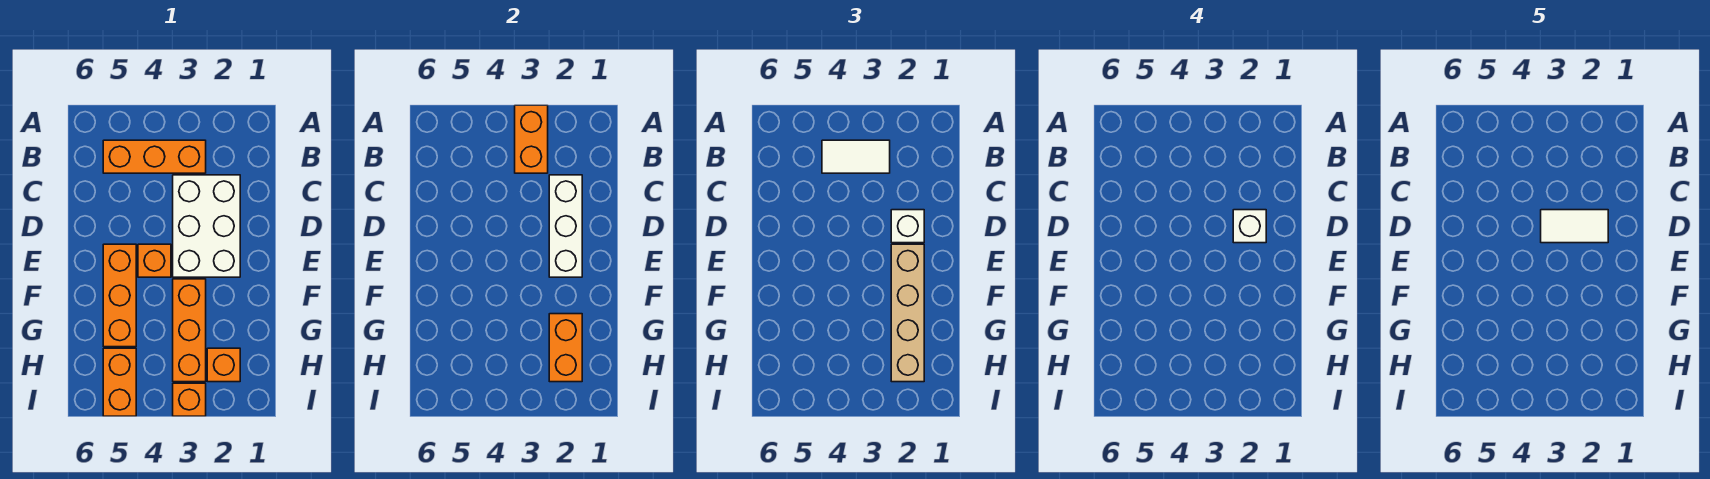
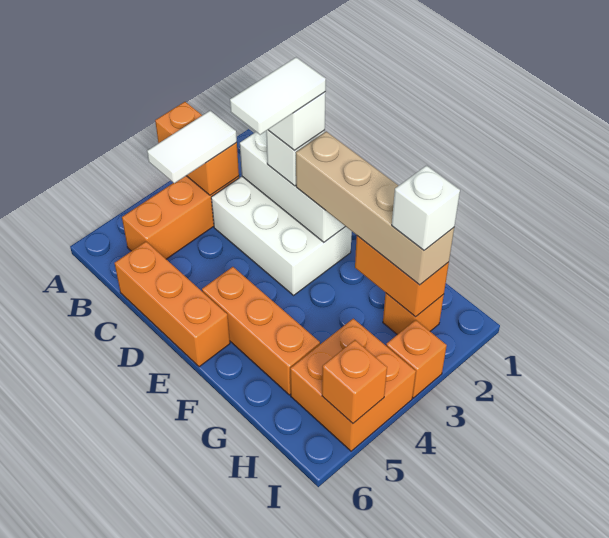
orange 1x1 brick [138,244,171,277] -> orange 1x1 brick moved to [322,340,387,423]
orange 1x3 brick [173,279,206,382] -> orange 1x3 brick moved to [115,242,230,367]
none -> white 1x1 brick [392,165,460,250]
orange 1x2 brick [103,348,136,416] -> orange 2x2 brick [290,319,416,451]

